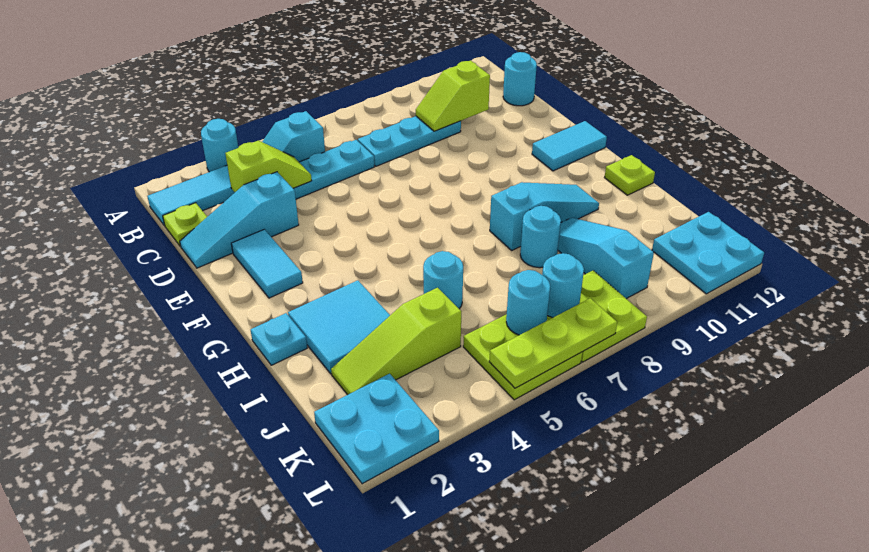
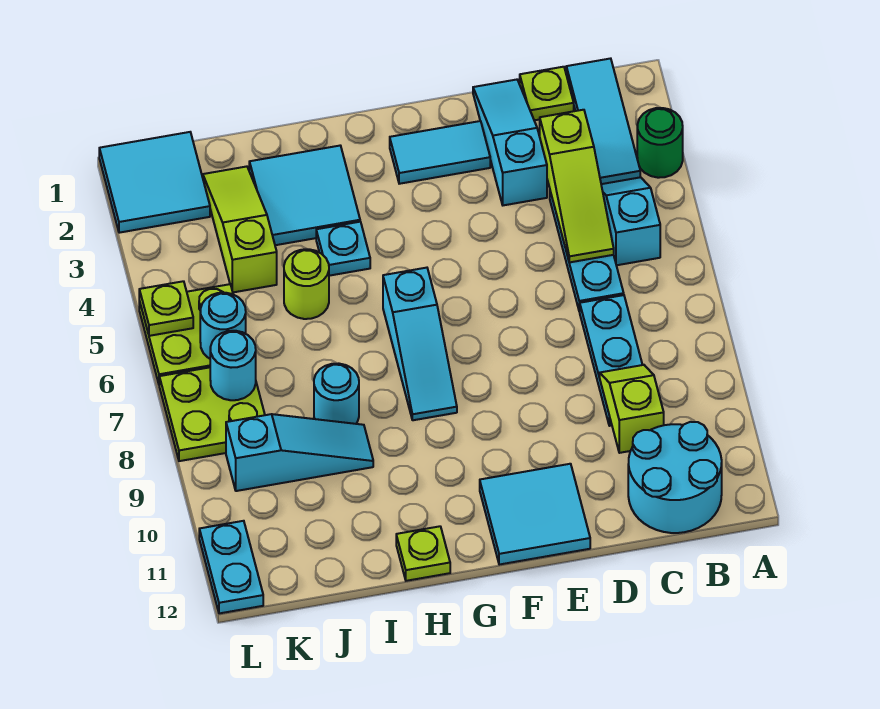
cyan 1x1 round brick [201,119,238,172] -> green 1x1 round brick [637,108,683,178]
lime 1x2 slope [225,141,312,192] -> lime 1x3 slope [540,110,614,262]
cyan 1x1 round brick [503,52,537,106] -> cyan 2x2 round brick [628,422,722,533]
cyan 1x2 tile [532,121,607,171] -> cyan 2x2 tile [480,464,590,565]
cyan 1x1 plate [251,313,307,365] -> cyan 1x1 plate moved to [316,222,370,276]
cyan 1x3 slope [490,182,599,250] -> cyan 1x3 slope moved to [383,268,457,420]
cyan 1x1 round brick [423,251,463,309] -> lime 1x1 round brick [284,249,329,319]
cyan 2x2 plate [314,374,439,484] -> cyan 2x2 tile [99,132,210,233]
cyan 2x2 plate [652,212,764,294] -> cyan 1x2 plate [199,521,263,613]
lime 1x3 plate [489,298,617,388] -> lime 1x1 plate [139,281,193,336]

